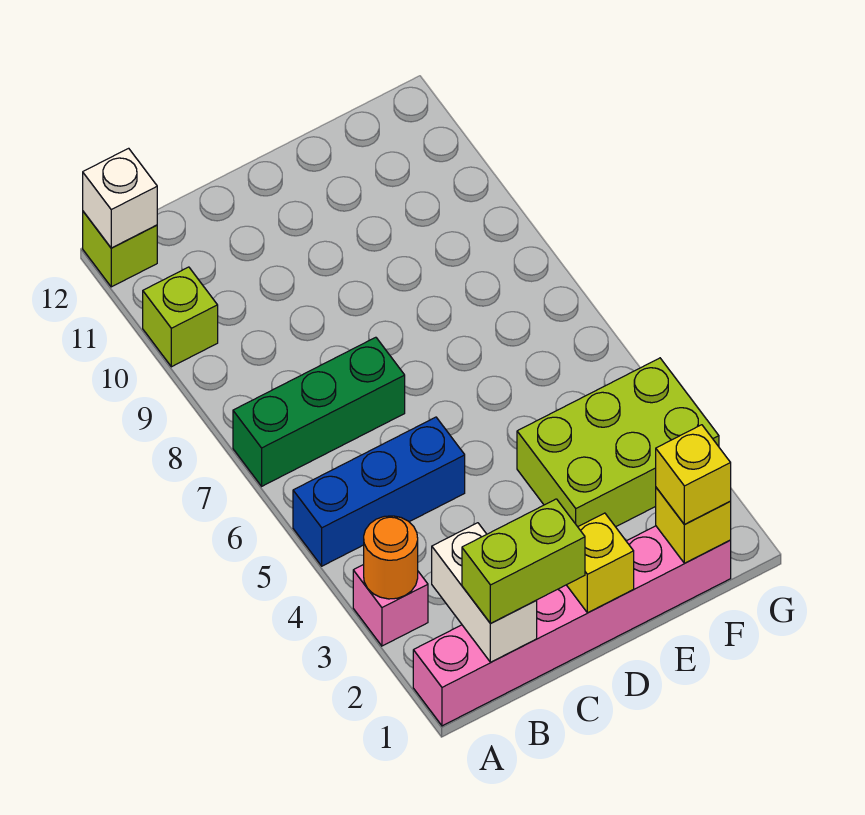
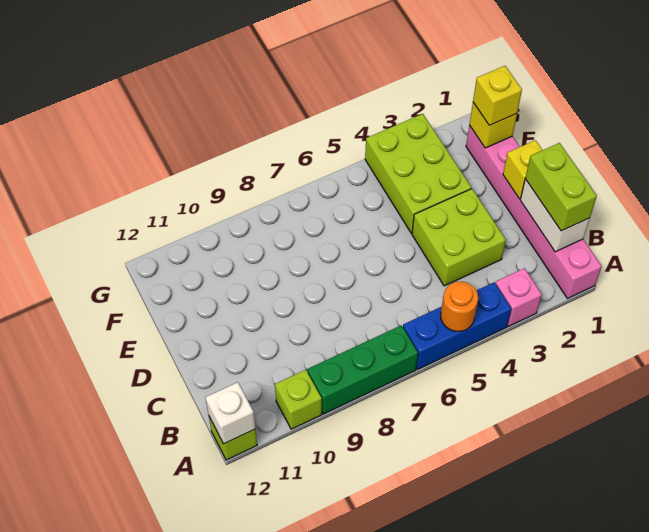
orange 1x1 round brick [364,516,418,599] -> orange 1x1 round brick moved to [441,282,478,331]
blue 1x3 brick [293,417,465,566] -> blue 1x3 brick turned to [403,282,511,369]
green 1x3 brick [233,337,405,486] -> green 1x3 brick turned to [307,325,418,414]
white 1x2 brick [432,523,537,662] -> white 1x2 brick turned to [520,179,590,252]
none -> lime 2x2 brick [412,189,506,286]

